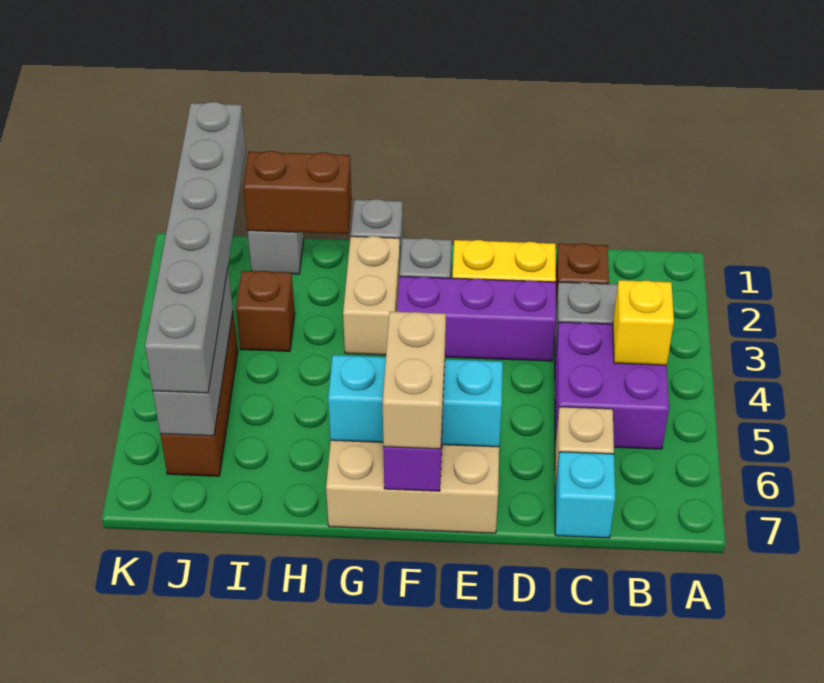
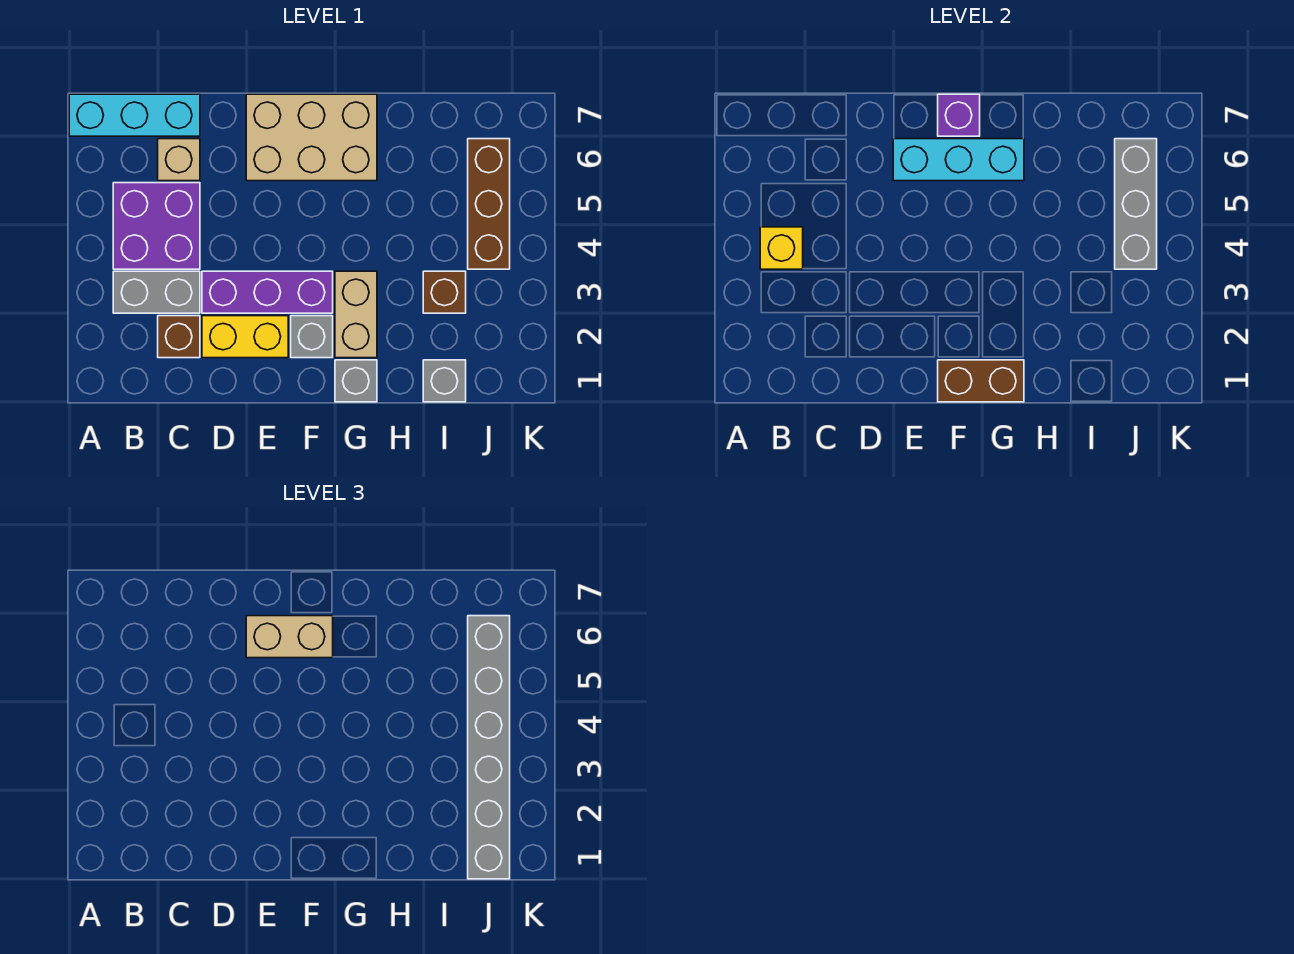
cyan 1x1 brick [555,452,615,538] -> cyan 1x3 brick [69,94,200,136]
tan 1x2 brick [383,312,446,449] -> tan 1x2 brick turned to [246,616,333,658]
brown 1x2 brick [243,151,352,234] -> brown 1x2 brick moved to [938,360,1024,402]

